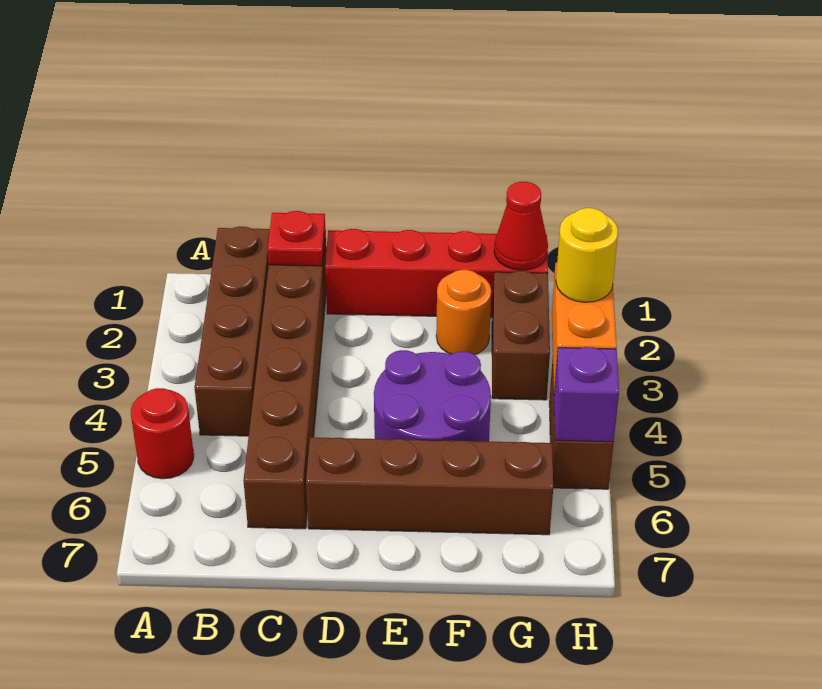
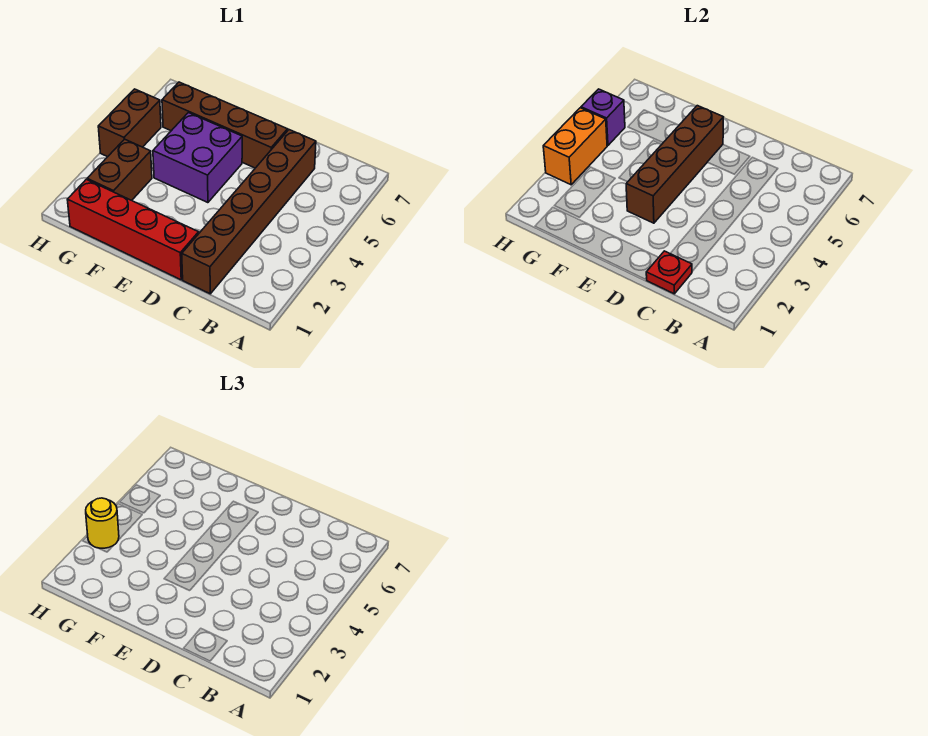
red 1x1 round brick [131,388,194,479] -> none
brown 1x4 brick [195,226,270,436] -> brown 1x4 brick moved to [626,106,723,223]
purple 2x2 round brick [374,350,491,442] -> purple 2x2 brick [153,113,242,203]
orange 1x1 round brick [436,270,491,355] -> none
red 1x1 cone [494,182,548,270] -> none

